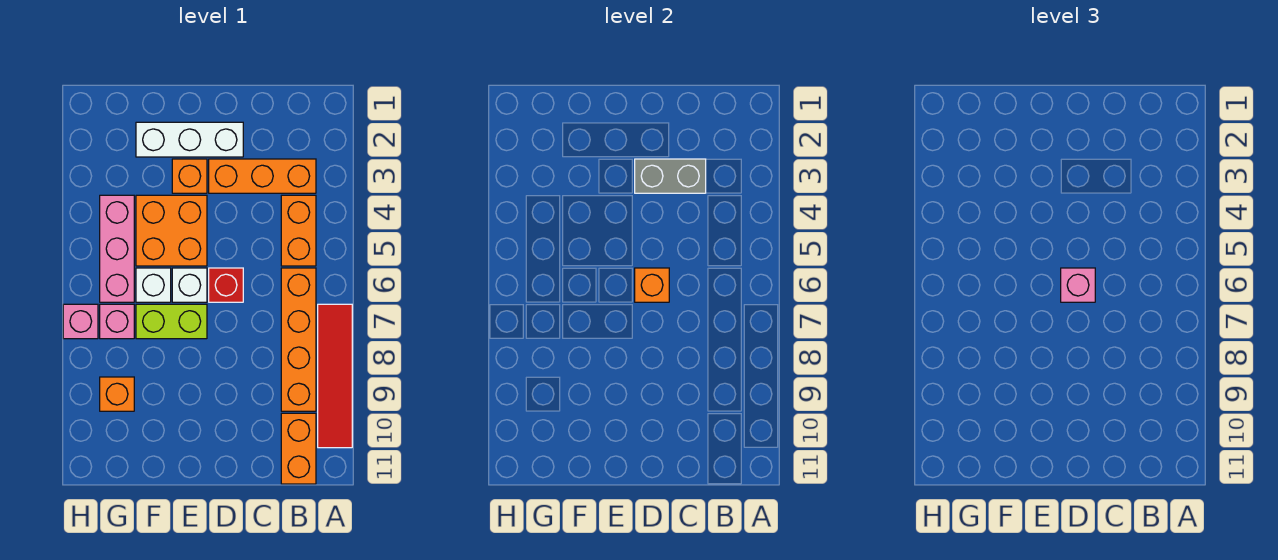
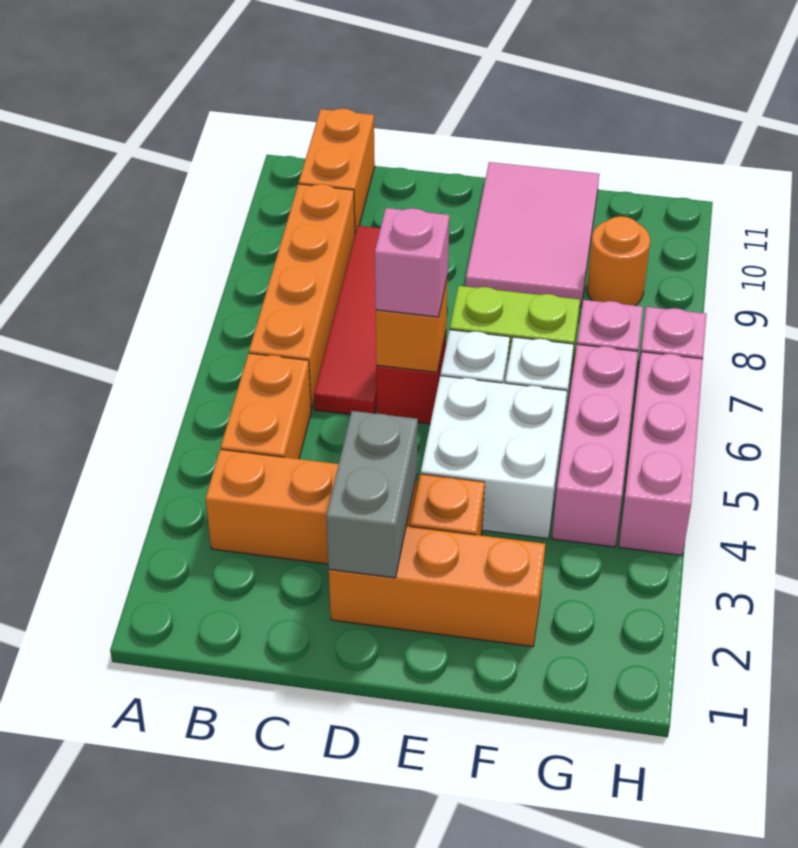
red 1x4 tile [318,304,352,448] -> red 1x4 tile moved to [314,226,380,414]
grey 1x2 brick [635,159,706,193] -> grey 1x2 brick turned to [326,411,418,578]
white 1x3 brick [136,122,243,157] -> orange 1x3 brick [329,526,545,647]
orange 2x2 brick [136,195,207,266] -> white 2x2 brick [421,376,567,539]
none -> pink 2x3 tile [466,162,599,307]
orange 1x1 brick [100,377,134,411] -> orange 1x1 round brick [587,216,650,306]
none -> pink 1x3 brick [619,352,703,555]

